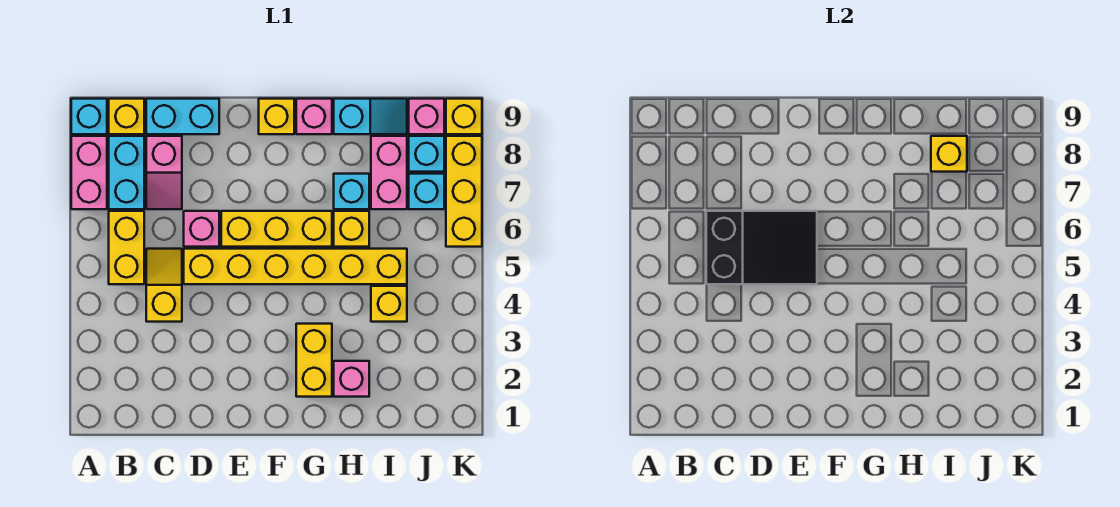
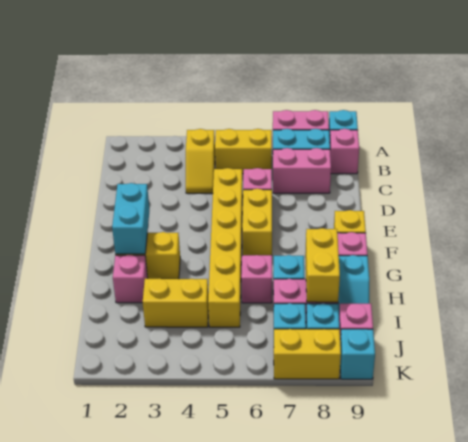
yellow 1x1 brick [109,99,144,134] -> pink 1x1 brick [330,129,359,174]
yellow 1x2 slope [146,249,182,322] -> yellow 1x2 slope turned to [186,129,215,193]
black 2x3 slope [706,211,817,284] -> none
pink 1x2 slope [146,136,182,209] -> pink 1x2 brick [273,148,331,193]
cyan 1x2 brick [146,99,219,134] -> cyan 1x2 brick moved to [112,183,149,254]
yellow 1x3 brick [221,211,332,247] -> yellow 1x2 brick [242,189,272,255]
yellow 1x1 brick [334,211,369,247] -> pink 1x1 brick [241,255,272,303]
yellow 1x1 brick [371,286,407,322] -> yellow 1x2 brick [143,278,209,327]
yellow 1x1 brick [931,136,967,172] -> yellow 1x2 brick [305,228,340,302]
yellow 1x3 brick [446,136,482,247] -> yellow 1x2 brick [274,329,341,379]
yellow 1x1 brick [446,99,482,134] -> cyan 1x1 brick [340,329,375,379]

